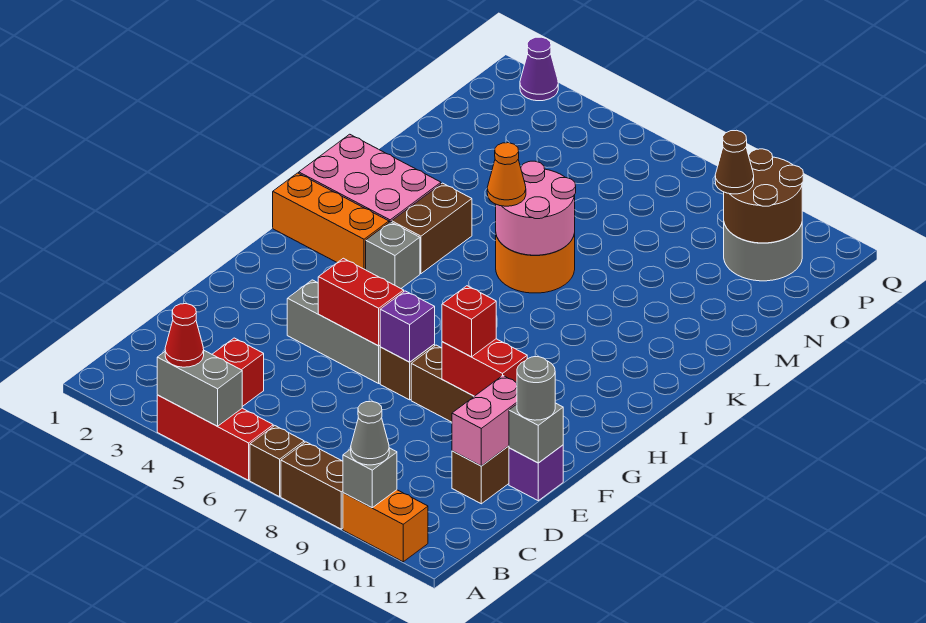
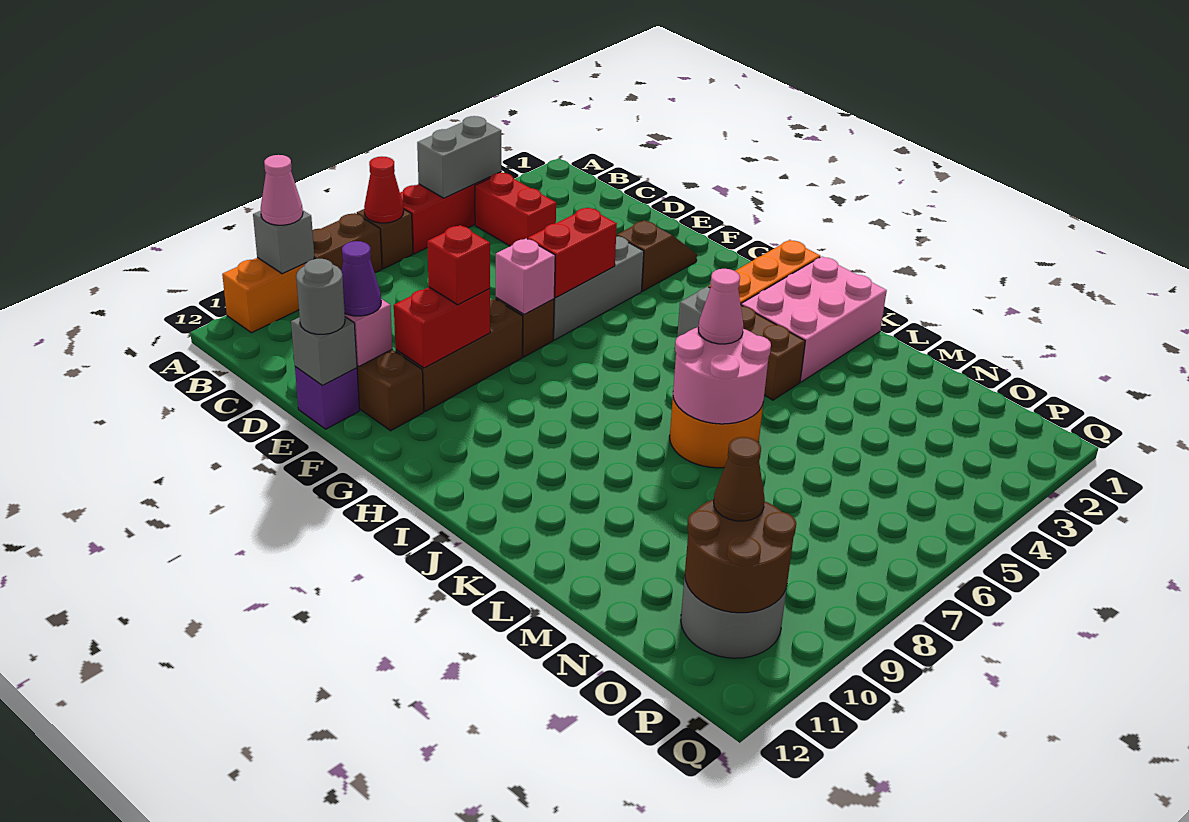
red 1x1 cone [165,304,204,367] -> red 1x1 cone moved to [364,156,404,223]
grey 1x1 cone [351,401,389,465] -> pink 1x1 cone [261,155,303,225]
none -> brown 1x2 slope [616,220,697,291]
purple 1x1 brick [380,291,435,362] -> pink 1x1 brick [496,238,555,314]
orange 1x1 cone [487,143,526,206] -> pink 1x1 cone [698,269,743,344]
purple 1x1 cone [520,37,558,101] -> purple 1x1 cone moved to [341,241,381,316]

